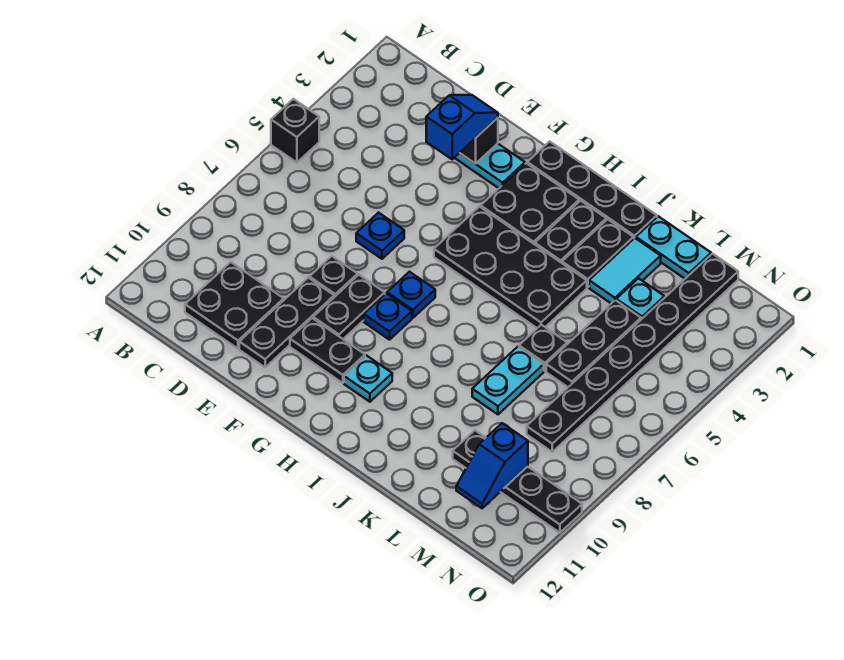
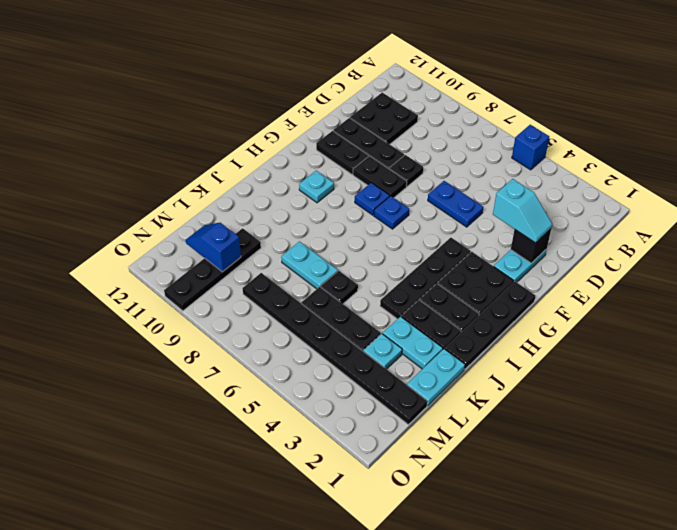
black 1x1 brick [271,99,319,162] -> blue 1x1 brick [512,125,549,170]
blue 1x2 slope [426,95,498,159] -> cyan 1x2 slope [493,179,552,243]
blue 1x1 plate [356,213,404,259] -> blue 1x2 plate [428,181,483,227]
black 1x2 plate [290,318,365,383] -> black 1x2 plate turned to [316,131,369,174]
black 2x4 plate [434,207,587,328] -> black 1x4 plate [380,238,471,319]
cyan 1x2 tile [589,238,661,303] -> cyan 1x2 plate [383,316,443,369]

